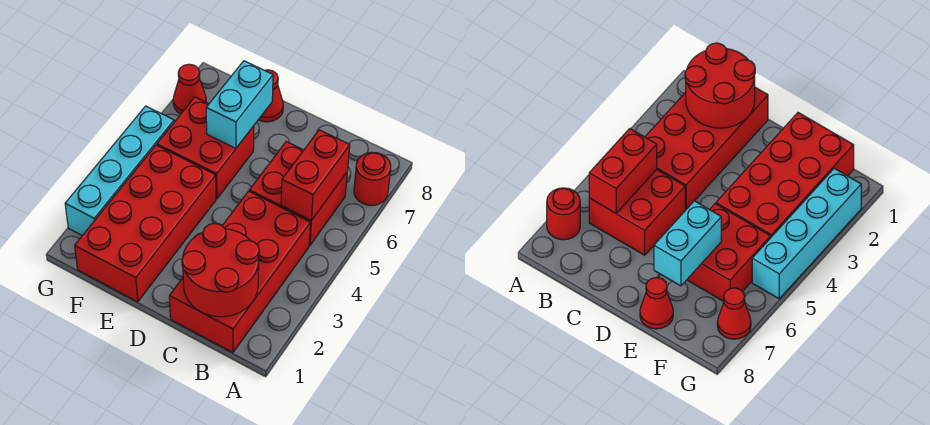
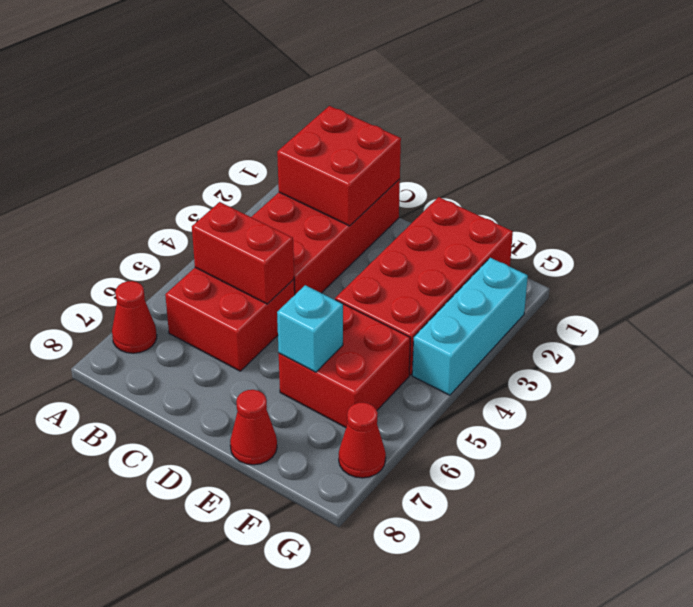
red 1x1 round brick [354,152,391,205] -> red 1x1 cone [112,281,157,353]
red 2x2 round brick [182,224,259,317] -> red 2x2 brick [277,106,401,226]
red 1x2 brick [281,130,350,221] -> red 1x2 brick turned to [192,202,294,304]
cyan 1x2 brick [206,61,273,148] -> cyan 1x1 brick [277,285,343,372]
cyan 1x4 brick [65,106,174,236] -> cyan 1x3 brick [412,258,528,395]

